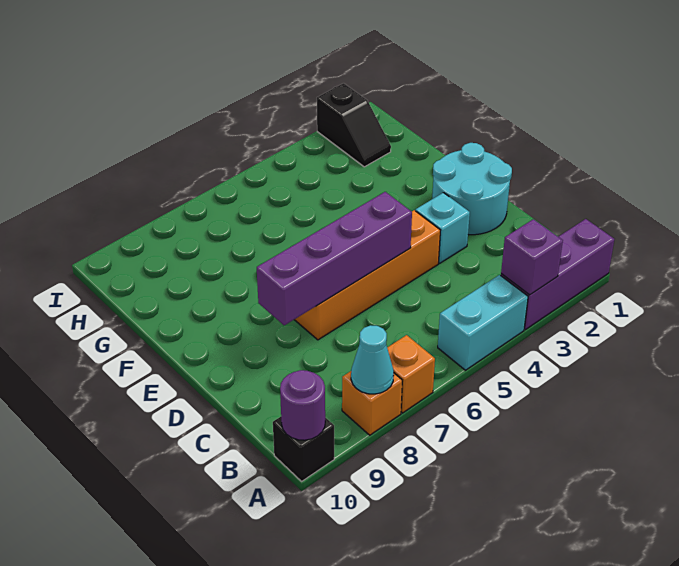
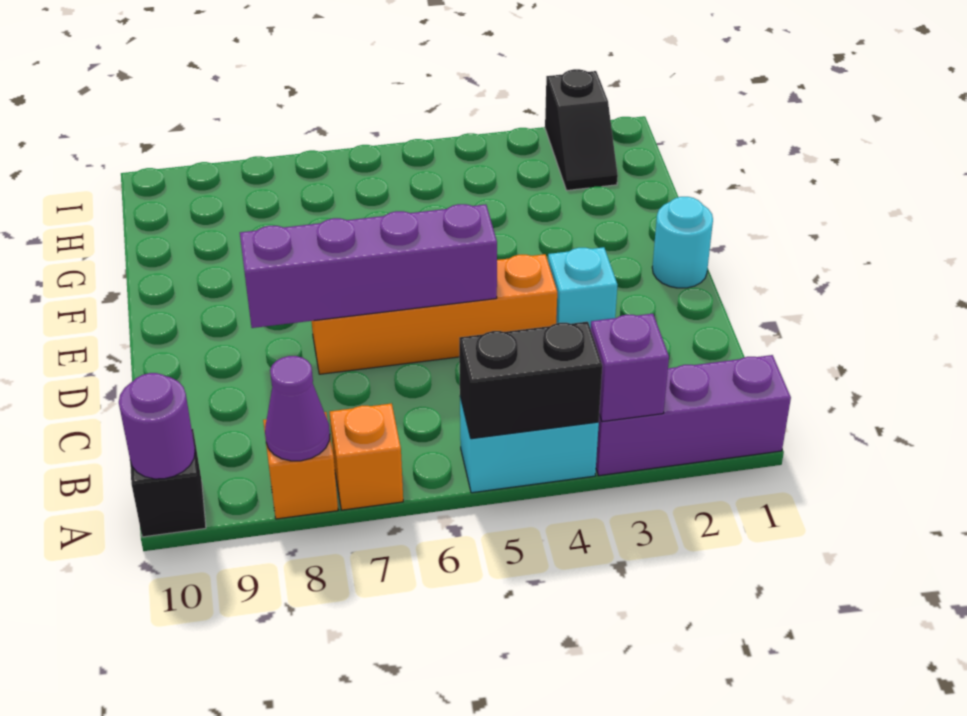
none -> black 1x2 brick [459,322,602,439]
cyan 1x1 cone [351,325,394,394] -> purple 1x1 cone [265,356,330,461]
cyan 2x2 round brick [432,143,512,235] -> cyan 1x1 round brick [652,197,713,288]

